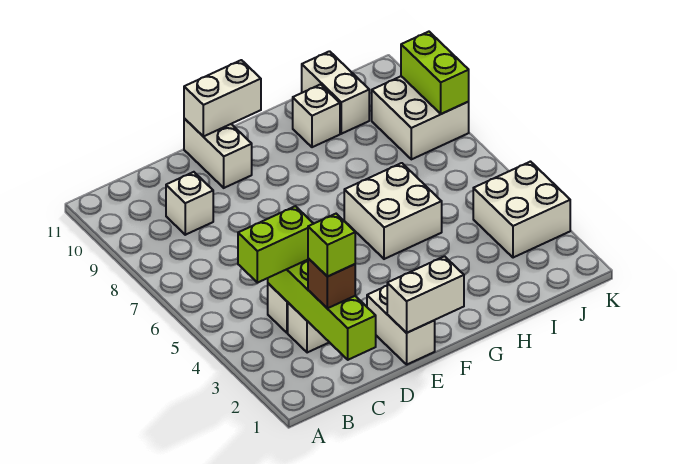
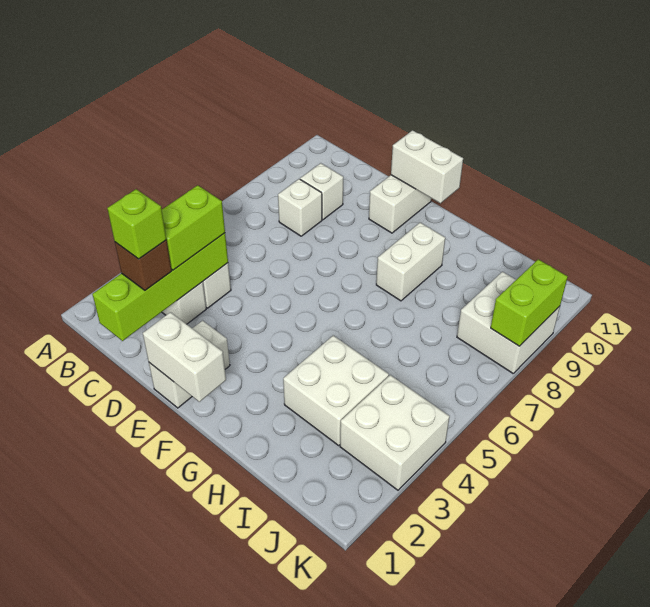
lime 1x2 brick [238,206,314,283] -> lime 1x2 brick turned to [162,185,225,270]
white 2x2 brick [344,163,442,259] -> white 2x2 brick moved to [283,336,389,445]
white 1x1 brick [293,85,340,147] -> white 1x1 brick moved to [278,179,322,236]
white 1x2 brick [302,51,369,134] -> white 1x2 brick moved to [376,223,445,301]

